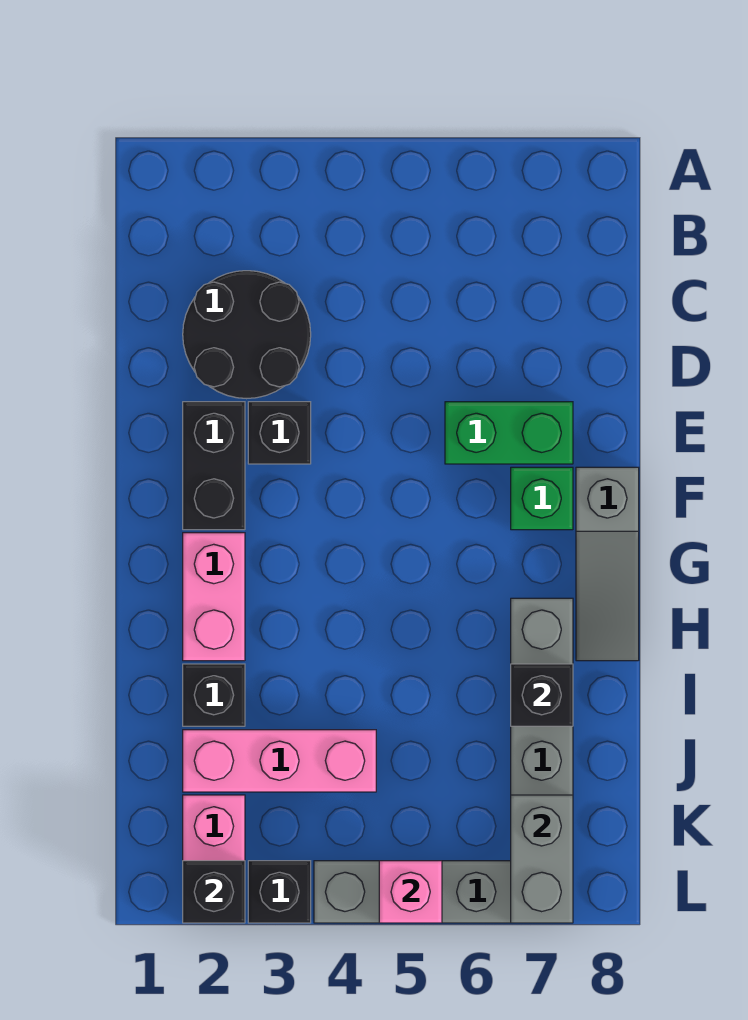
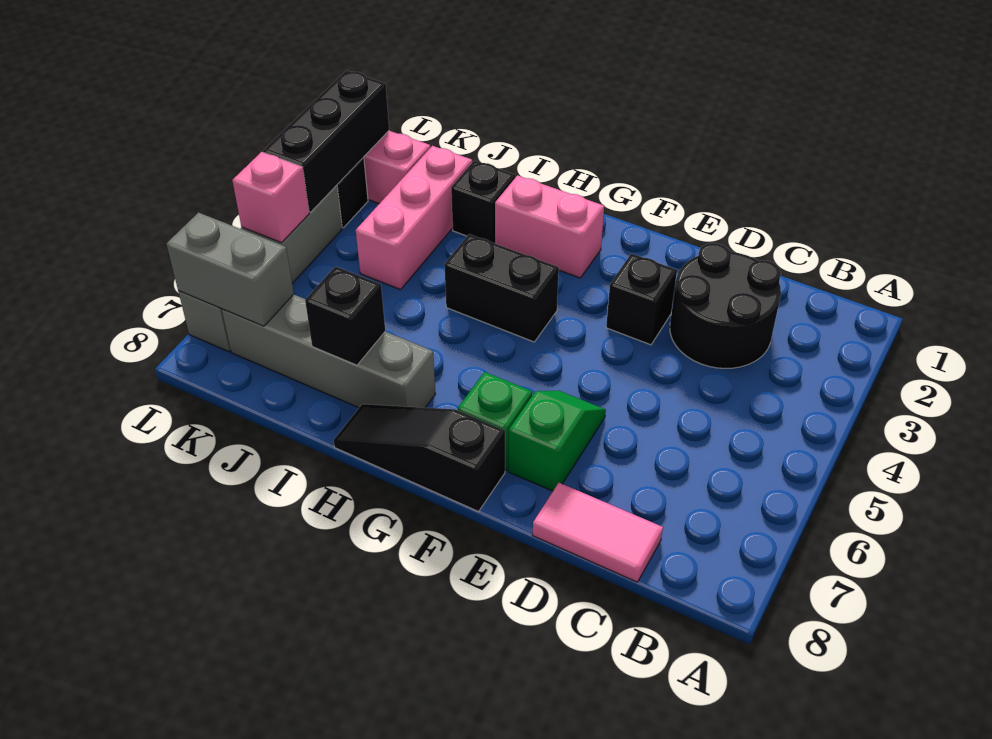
none -> pink 1x2 tile [533,483,663,582]
black 1x2 brick [183,402,245,530] -> black 1x2 brick moved to [444,234,559,342]
green 1x2 brick [445,402,573,464] -> green 1x2 slope [509,391,606,491]
grey 1x3 slope [576,467,639,661] -> black 1x3 slope [334,404,505,512]
black 1x1 brick [183,861,245,923] -> black 1x3 brick [263,70,389,212]

